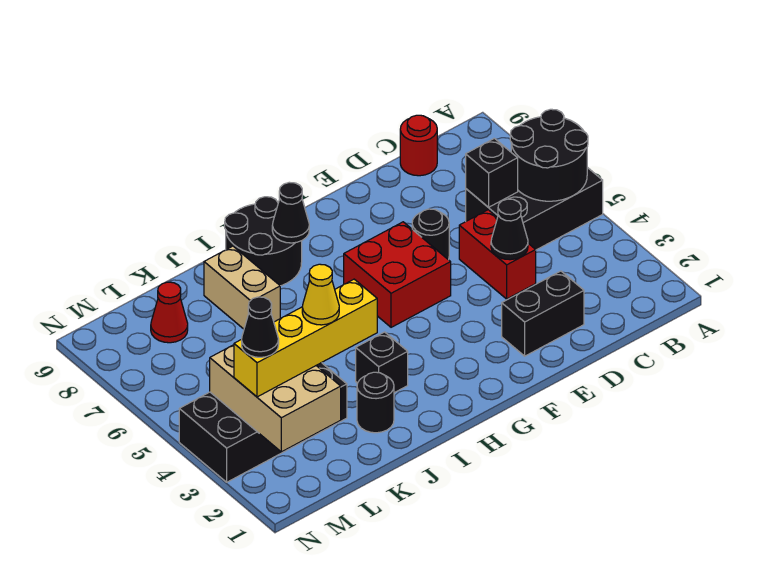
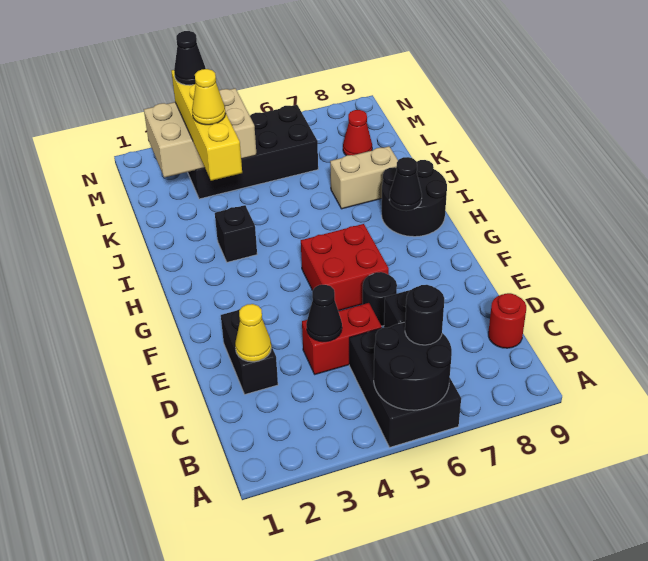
none -> yellow 1x1 cone [235,304,271,362]
black 1x1 round brick [357,372,394,433] -> black 1x1 round brick moved to [405,285,445,345]
black 2x4 brick [179,363,347,482] -> black 2x4 brick turned to [188,105,318,199]

